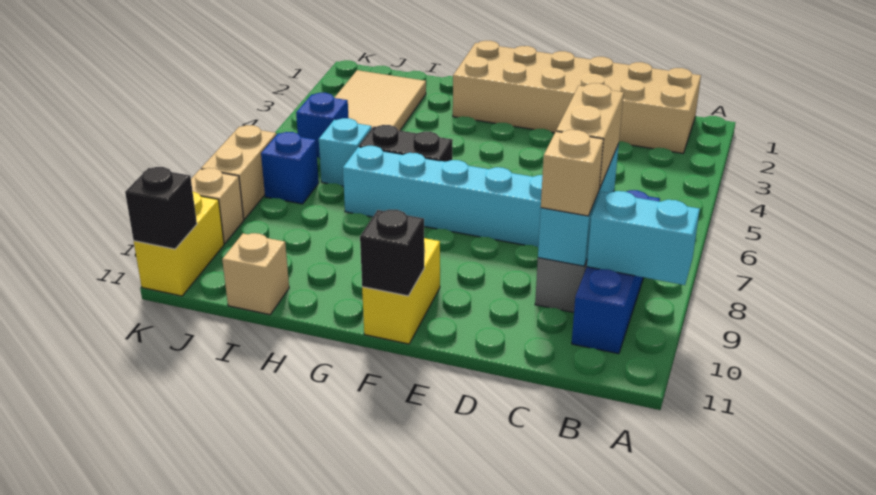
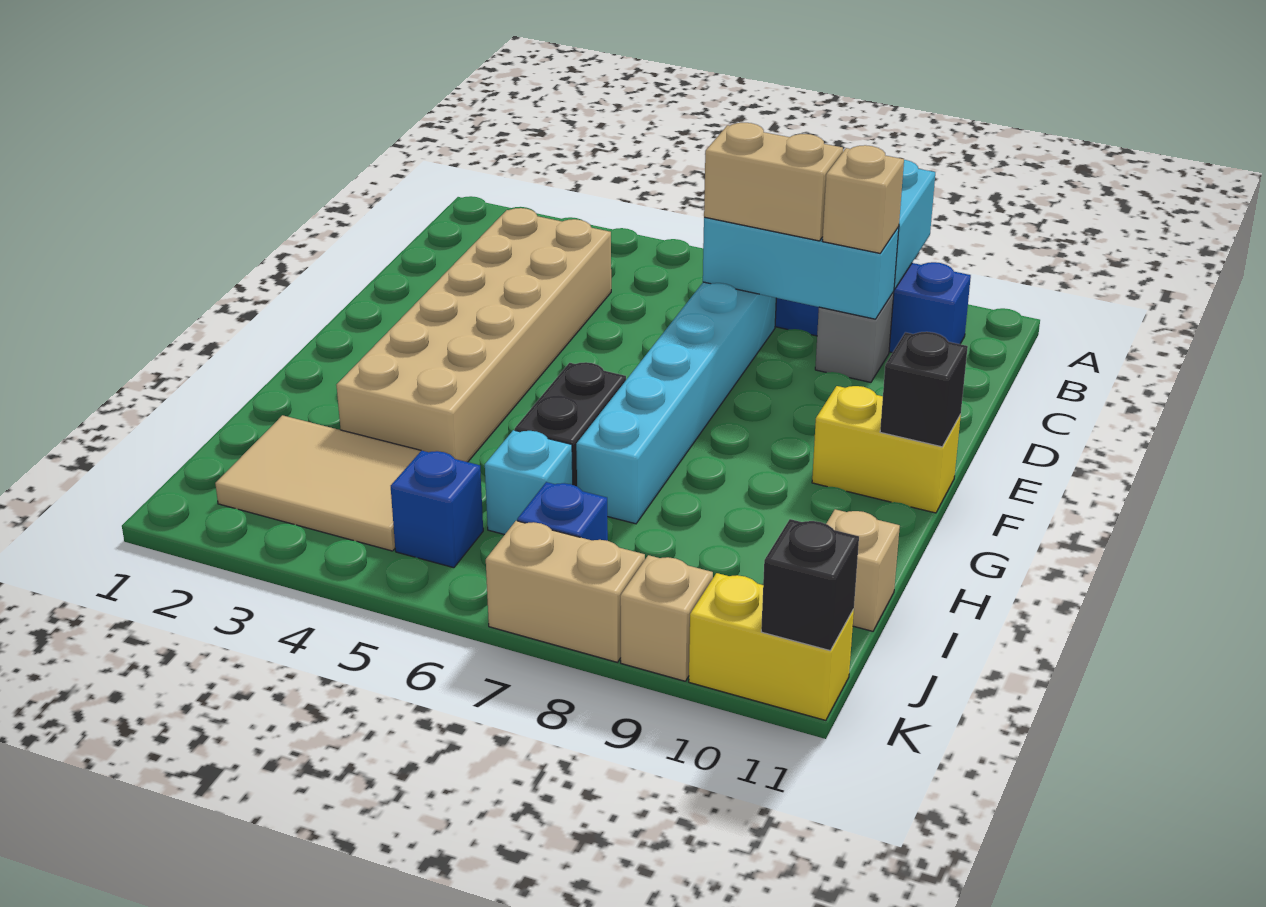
tan 2x6 brick [453,41,701,153] -> tan 2x6 brick moved to [337,208,611,462]

